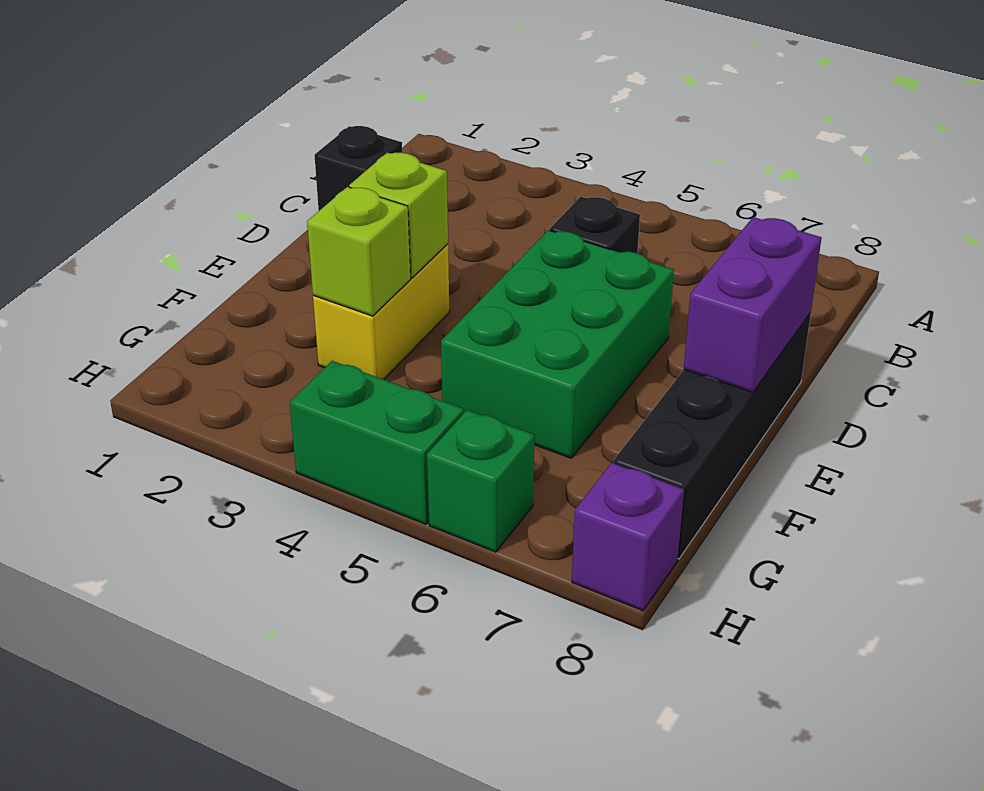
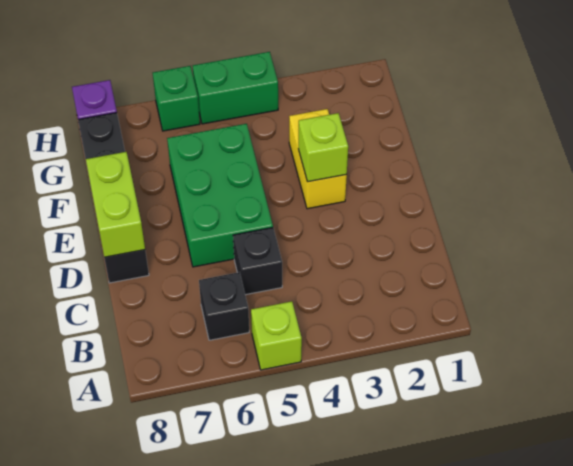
black 1x1 brick [315,126,402,211] -> black 1x1 brick moved to [199,272,249,340]
purple 1x2 brick [684,217,821,392] -> lime 1x2 brick [86,152,145,257]
lime 1x1 brick [307,187,411,316] -> lime 1x1 brick moved to [251,301,302,370]

